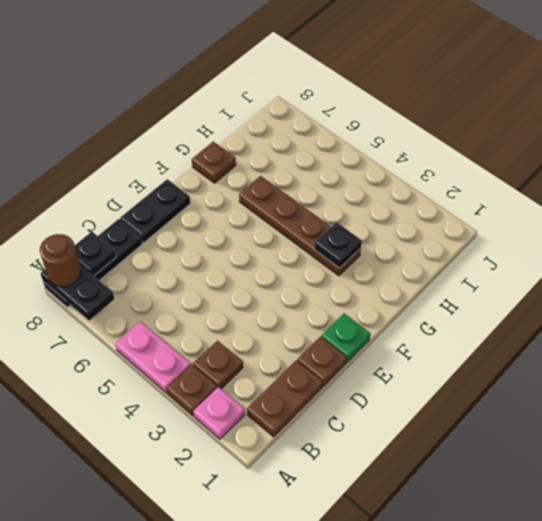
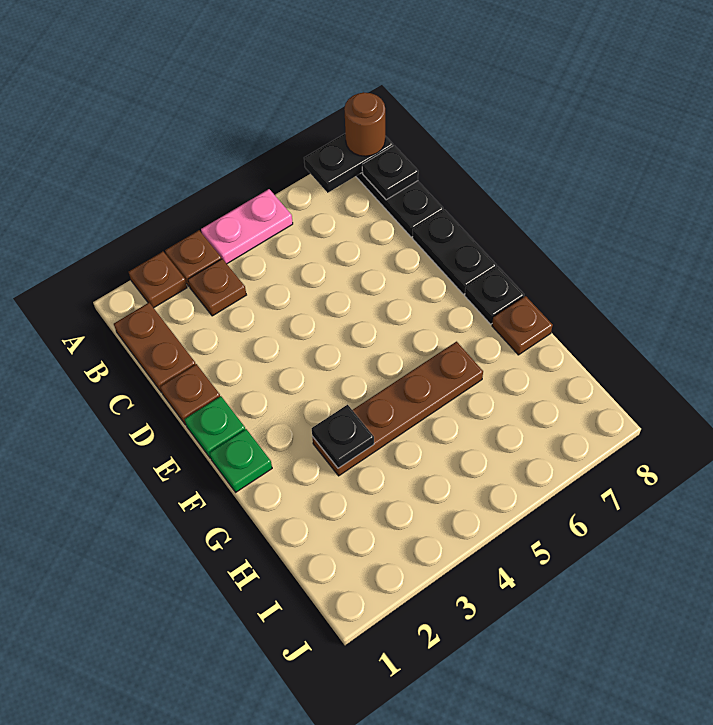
pink 1x1 plate [193,387,245,439] -> brown 1x1 plate [129,252,187,308]
none -> green 1x1 plate [210,429,272,492]
none -> black 1x1 plate [465,267,524,324]

